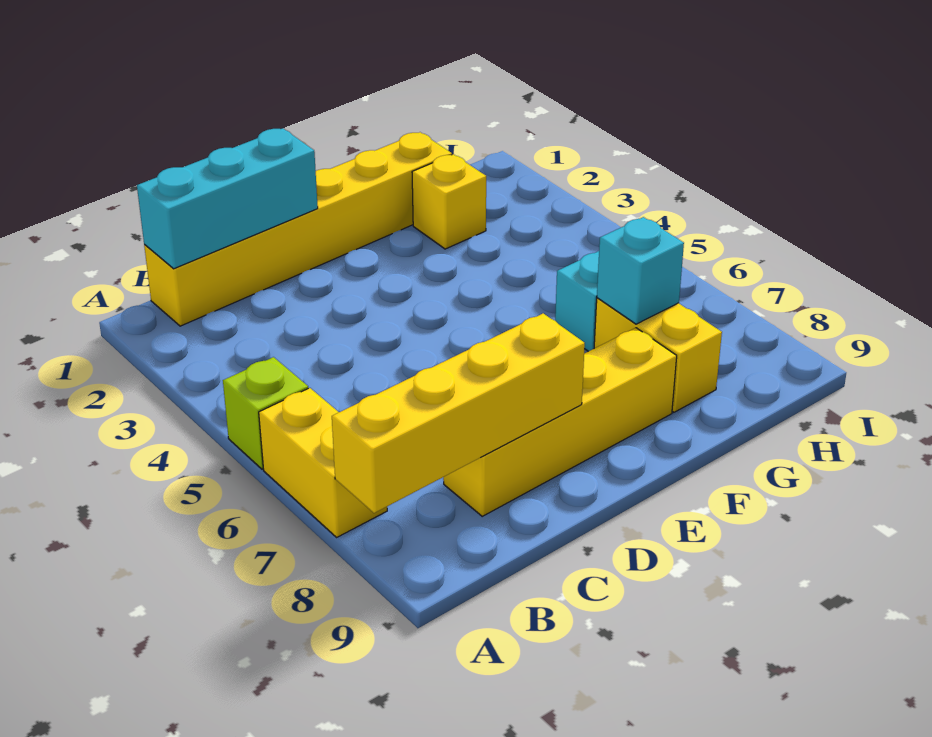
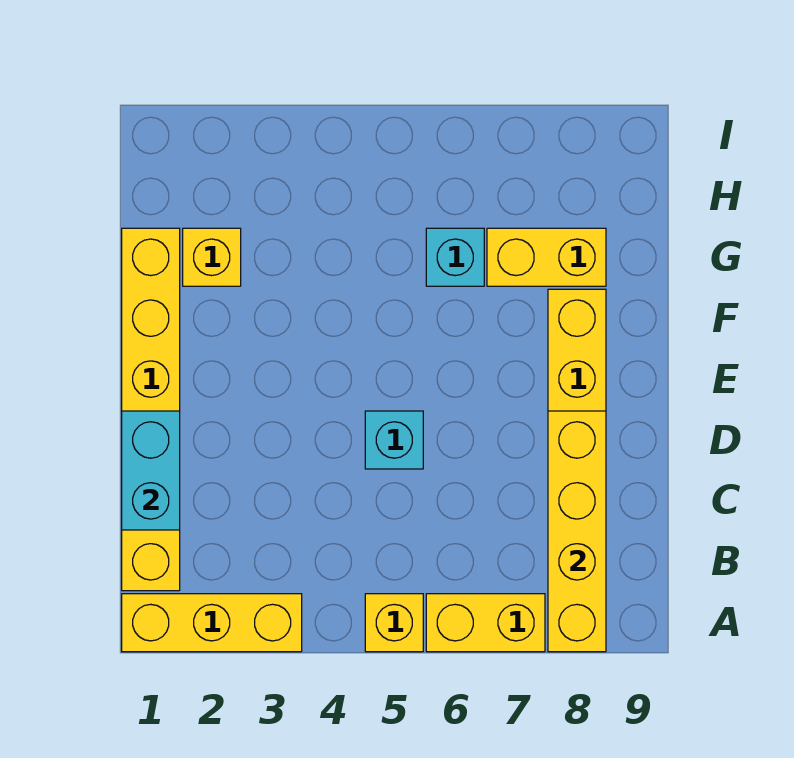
none -> yellow 1x3 brick [122,594,302,652]
lime 1x1 brick [223,357,308,469] -> yellow 1x1 brick [365,594,423,652]
cyan 1x3 brick [137,128,318,269] -> cyan 1x2 brick [122,411,180,530]
cyan 1x1 brick [597,217,684,324] -> cyan 1x1 brick moved to [365,411,423,469]

